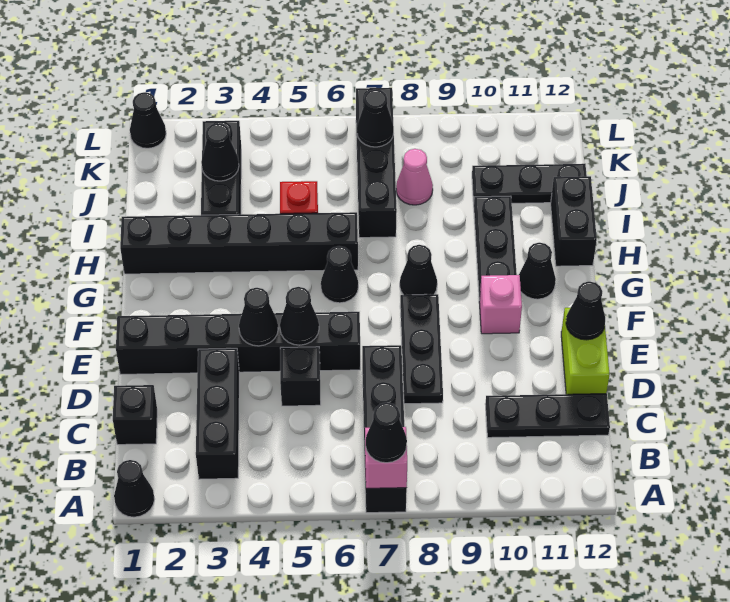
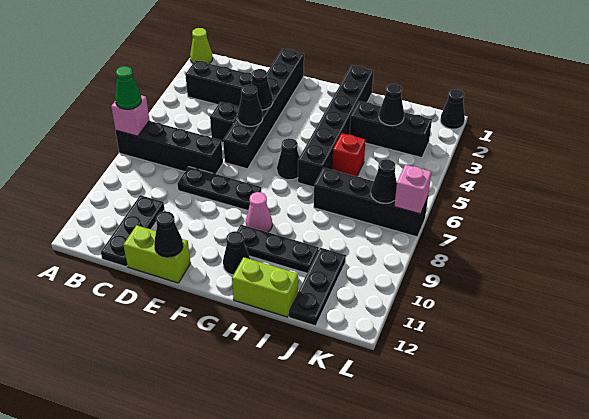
black 1x1 cone [114,460,155,517] -> lime 1x1 cone [190,28,213,64]
black 1x1 cone [366,403,407,463] -> green 1x1 cone [115,66,141,109]
black 1x1 brick [113,385,157,445] -> none
pink 1x1 brick [479,275,522,334] -> pink 1x1 brick moved to [395,165,431,214]
black 1x1 cone [400,245,437,295] -> none
black 1x2 brick [551,176,597,266] -> lime 1x2 brick [232,257,298,317]
pink 1x1 cone [396,149,433,205] -> pink 1x1 cone moved to [246,192,272,232]

